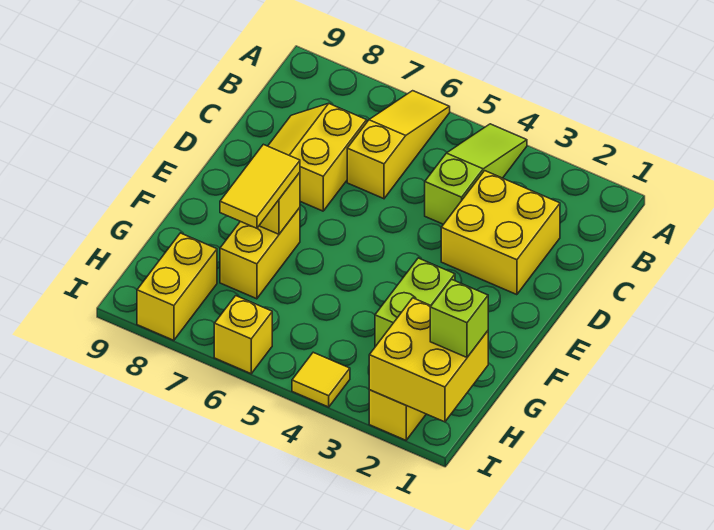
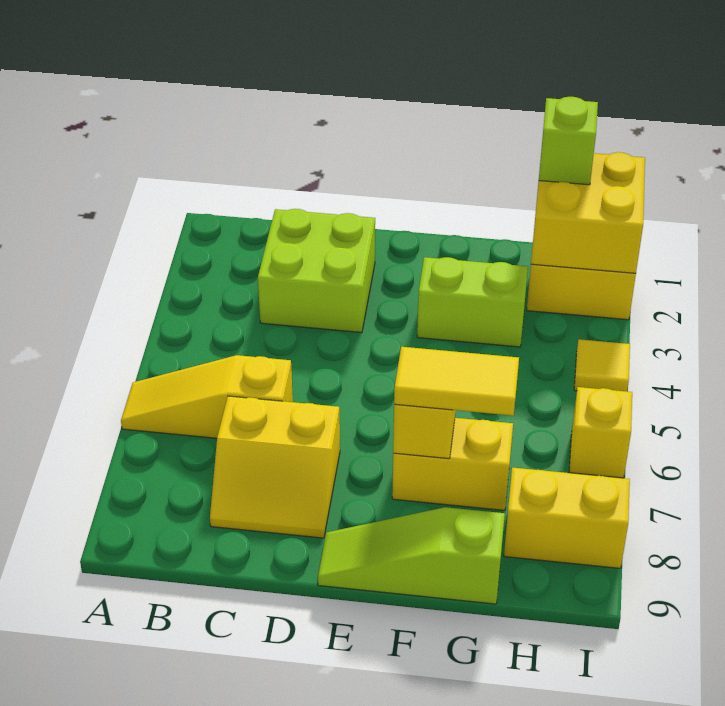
lime 1x3 slope [425,124,527,224] -> lime 1x3 slope moved to [318,507,505,604]
yellow 2x2 brick [441,171,560,295] -> lime 2x2 brick [258,209,375,333]

